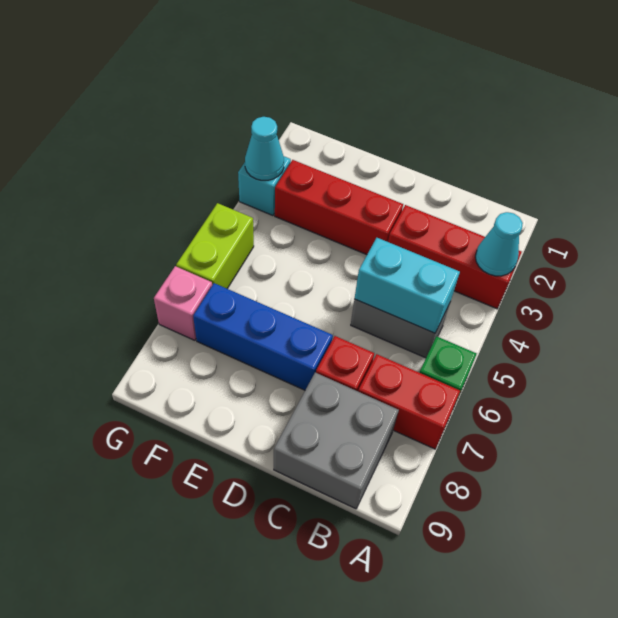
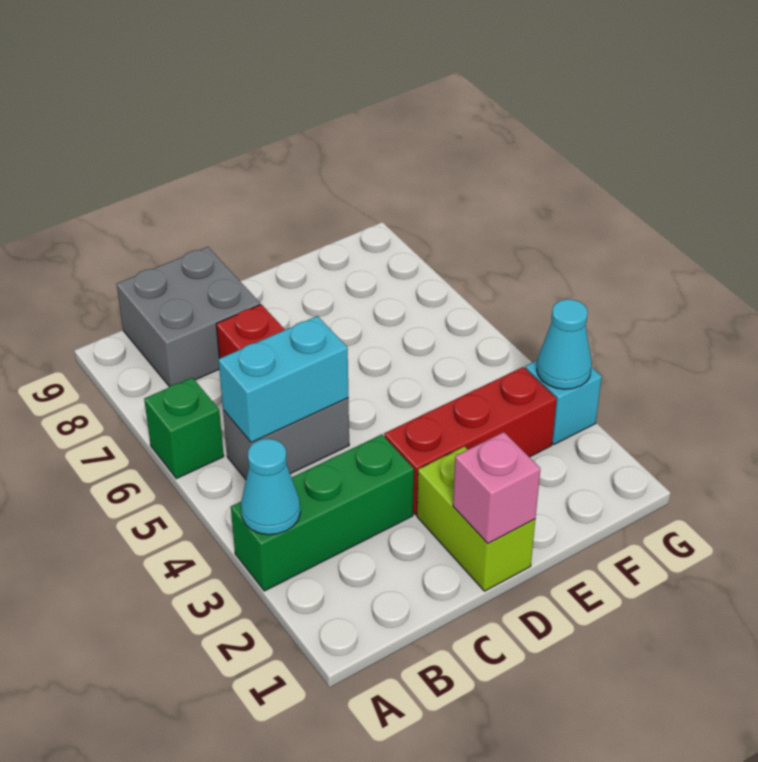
red 1x3 brick [388,205,522,309] -> green 1x3 brick [231,435,414,591]
red 1x2 brick [358,354,460,449] -> none
blue 1x3 brick [193,283,333,390] -> none
lime 1x2 brick [176,203,254,289] -> lime 1x2 brick moved to [417,446,535,591]
pink 1x1 brick [154,266,212,340] -> pink 1x1 brick moved to [453,432,540,543]

